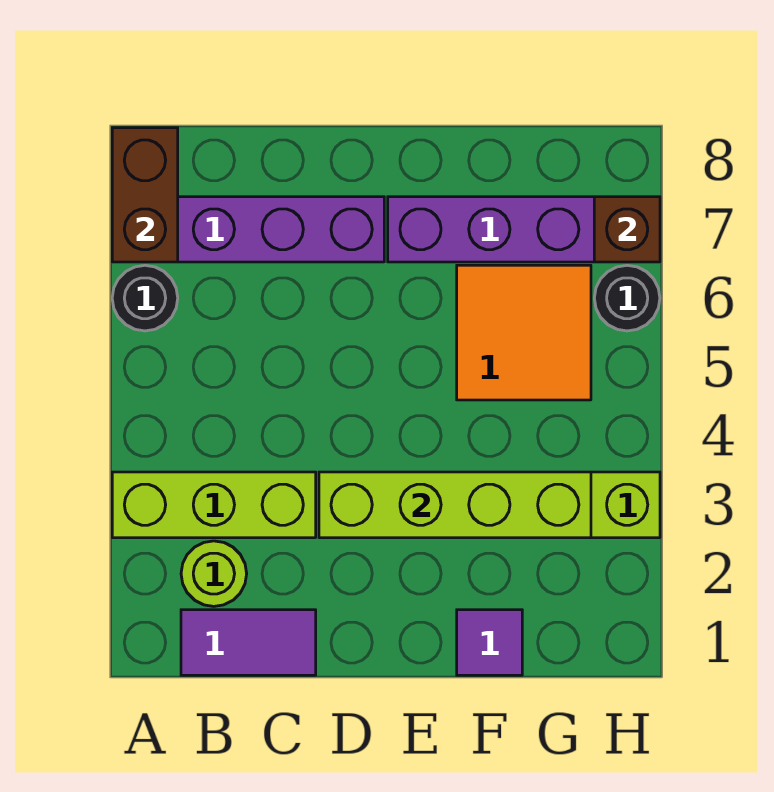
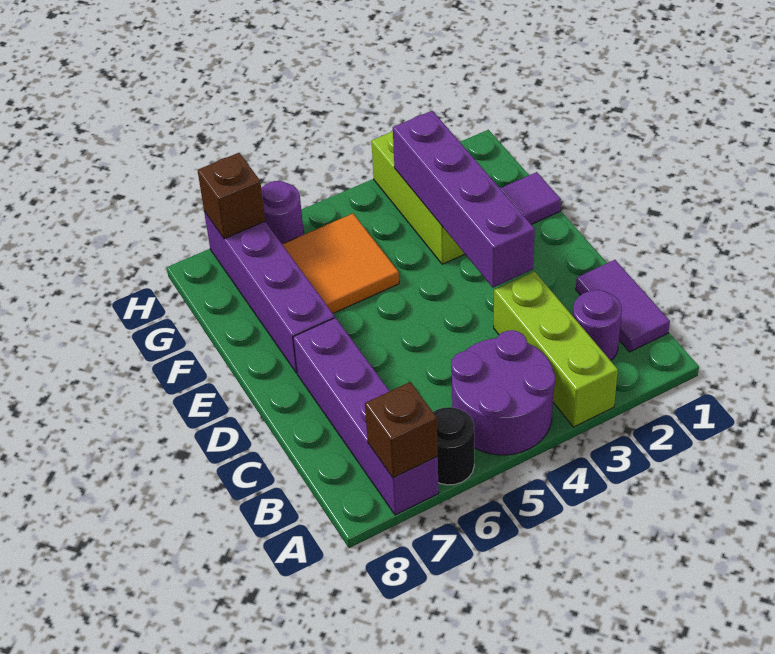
none -> purple 2x2 round brick [451,330,555,455]
brown 1x2 brick [112,128,178,262] -> brown 1x1 brick [365,382,438,478]
lime 1x1 round brick [181,541,247,606] -> purple 1x1 round brick [573,290,622,361]
lime 1x4 brick [319,472,591,538] -> purple 1x4 brick [393,111,535,287]
black 1x1 round brick [594,265,660,331] -> purple 1x1 round brick [261,181,304,244]

